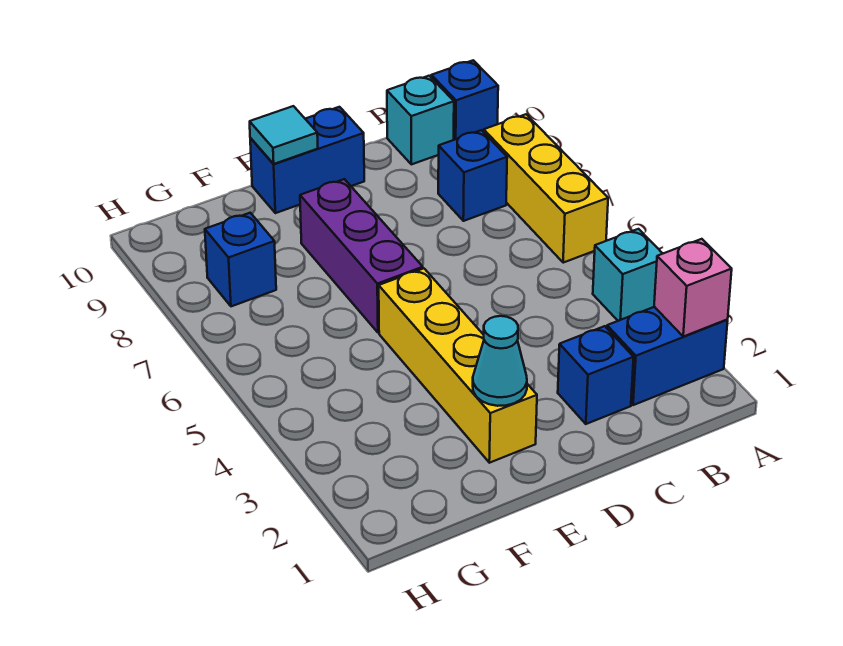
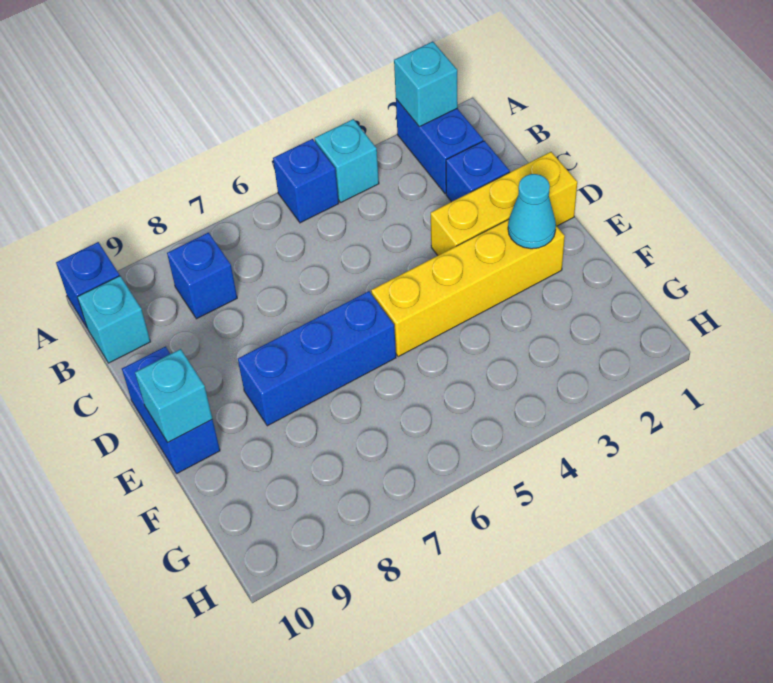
pink 1x1 brick [654,239,732,336] -> cyan 1x1 brick [394,42,458,127]
yellow 1x3 brick [484,114,608,263] -> yellow 1x3 brick moved to [431,152,577,255]
purple 1x3 brick [300,179,423,333] -> blue 1x3 brick [238,291,396,426]
cyan 1x1 tile [250,106,318,164] -> cyan 1x1 brick [135,349,212,442]
blue 1x1 brick [205,213,276,306] -> blue 1x1 brick moved to [273,139,339,223]

